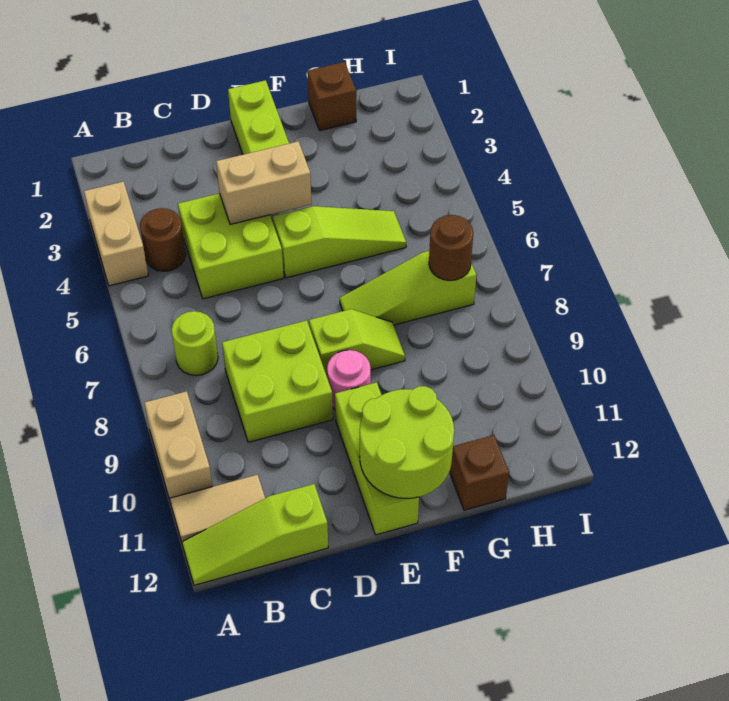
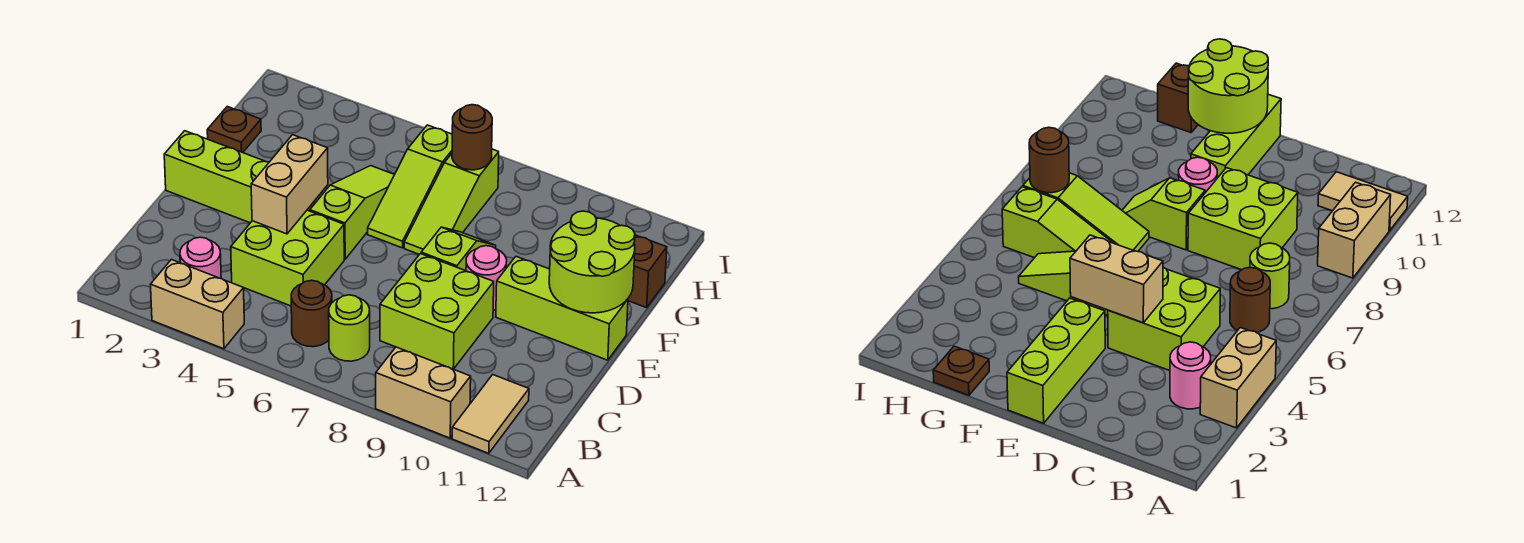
lime 1x3 slope [182,484,328,585] -> lime 1x3 slope moved to [368,125,452,248]
none -> pink 1x1 round brick [180,237,221,278]
brown 1x1 round brick [140,208,186,271] -> brown 1x1 round brick moved to [291,280,332,347]
brown 1x1 brick [307,62,356,131] -> brown 1x1 plate [207,107,261,153]

